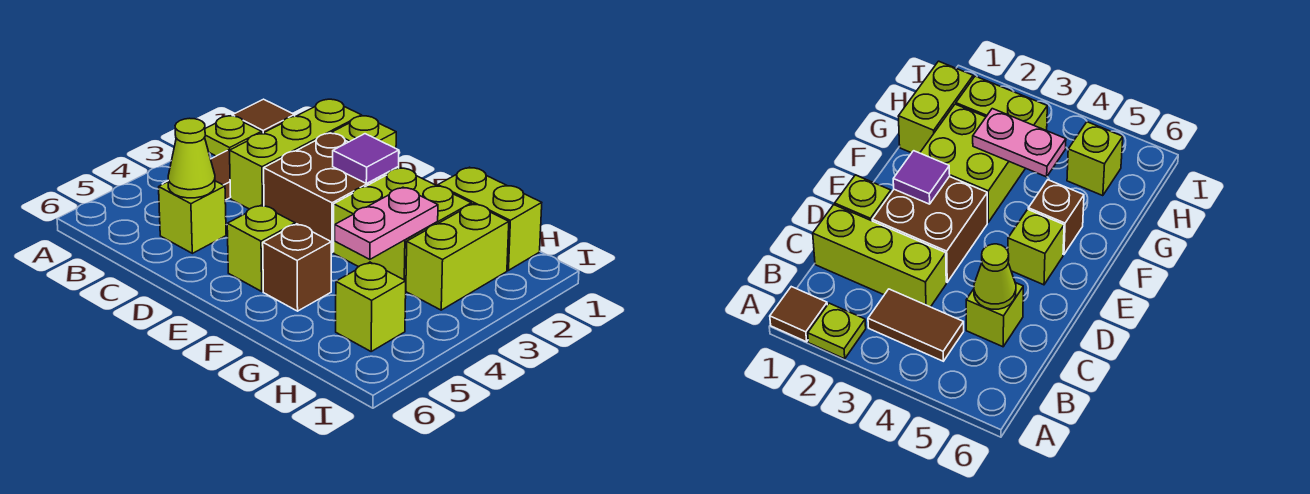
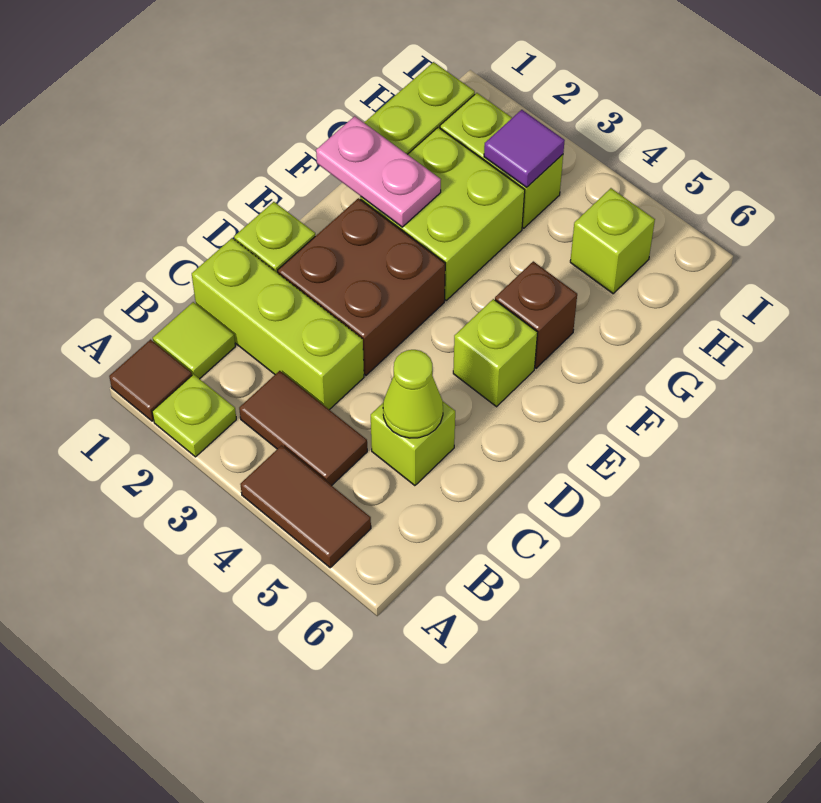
none -> brown 1x2 tile [240,445,371,568]
none -> lime 1x1 tile [153,302,235,379]
purple 1x1 tile [333,134,399,184] -> purple 1x1 tile moved to [484,110,565,188]
pink 1x2 plate [335,187,438,259] -> pink 1x2 plate moved to [316,116,441,227]

